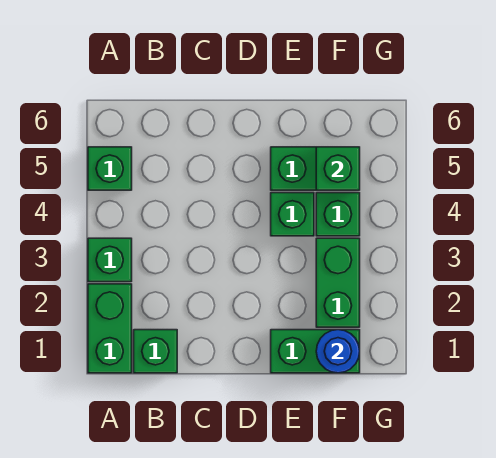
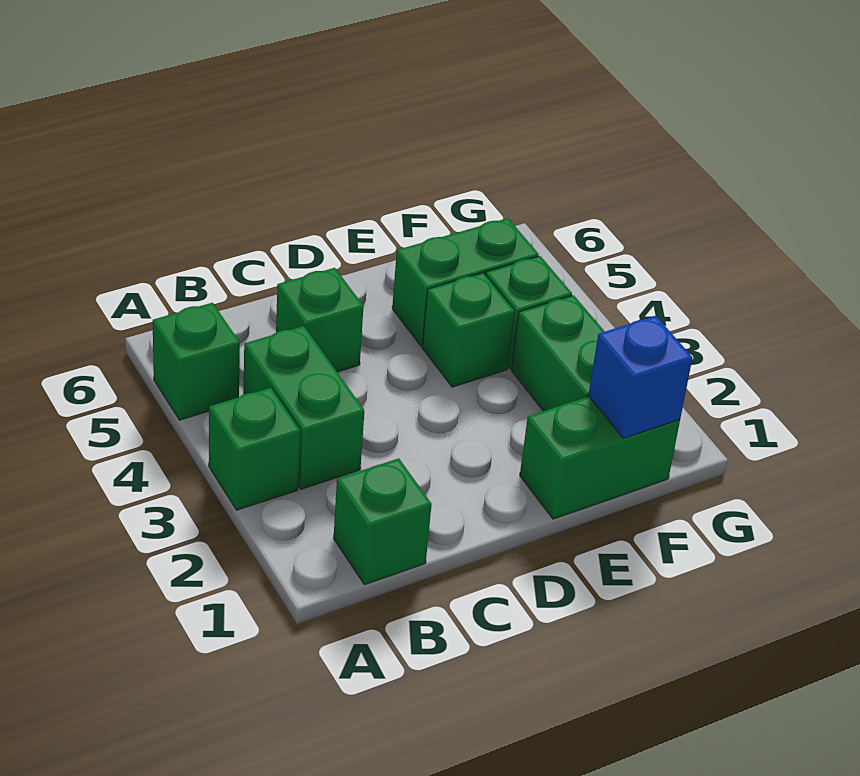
green 1x2 brick [88,284,132,373] -> green 1x2 brick moved to [243,326,364,489]
blue 1x1 round brick [316,330,360,373] -> blue 1x1 brick [588,316,693,438]
green 1x1 brick [316,147,360,190] -> green 1x1 brick moved to [276,268,364,372]

